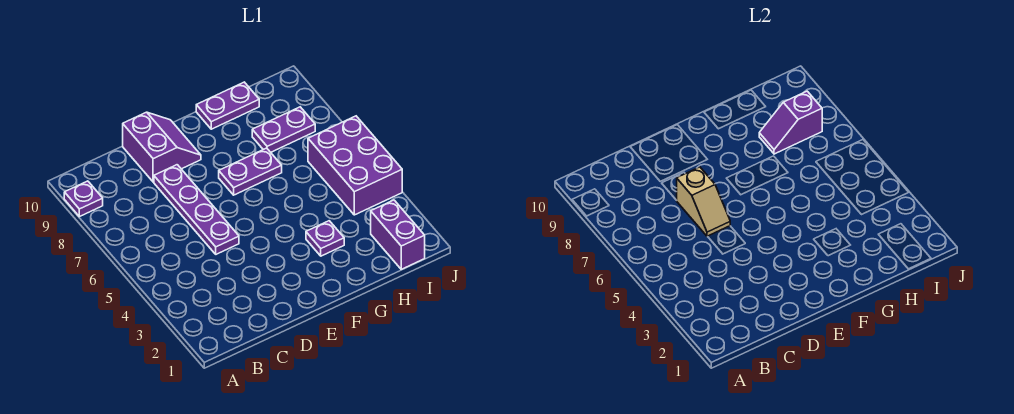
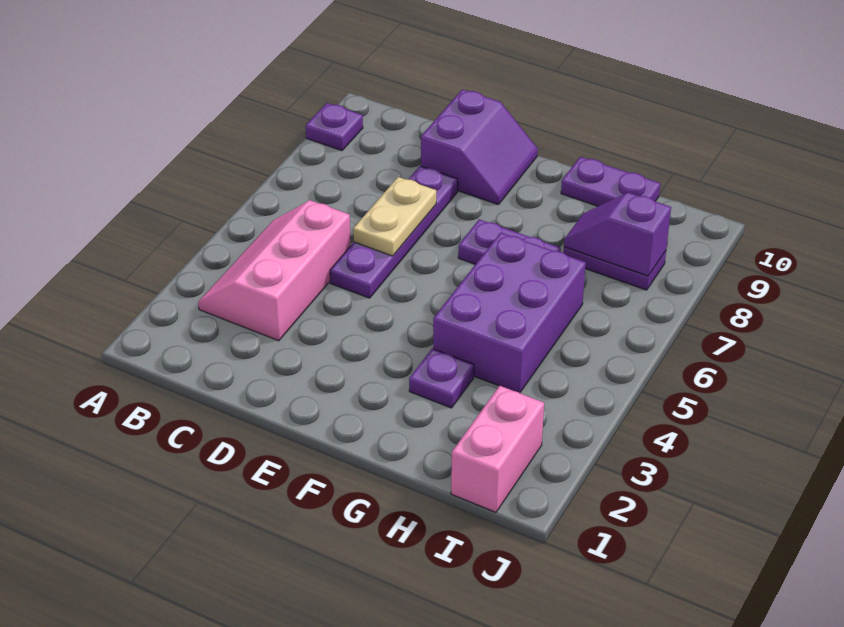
none -> pink 2x3 slope [198,200,351,341]
tan 1x2 slope [677,167,730,236] -> tan 1x2 plate [353,177,436,256]
purple 1x2 brick [371,200,425,269] -> pink 1x2 brick [451,386,544,512]
purple 2x3 brick [308,116,402,215] -> purple 2x3 brick moved to [433,233,586,393]

